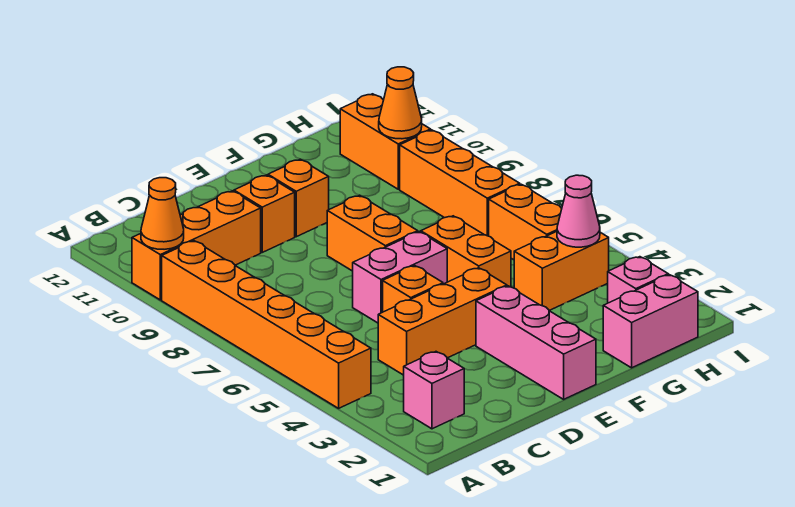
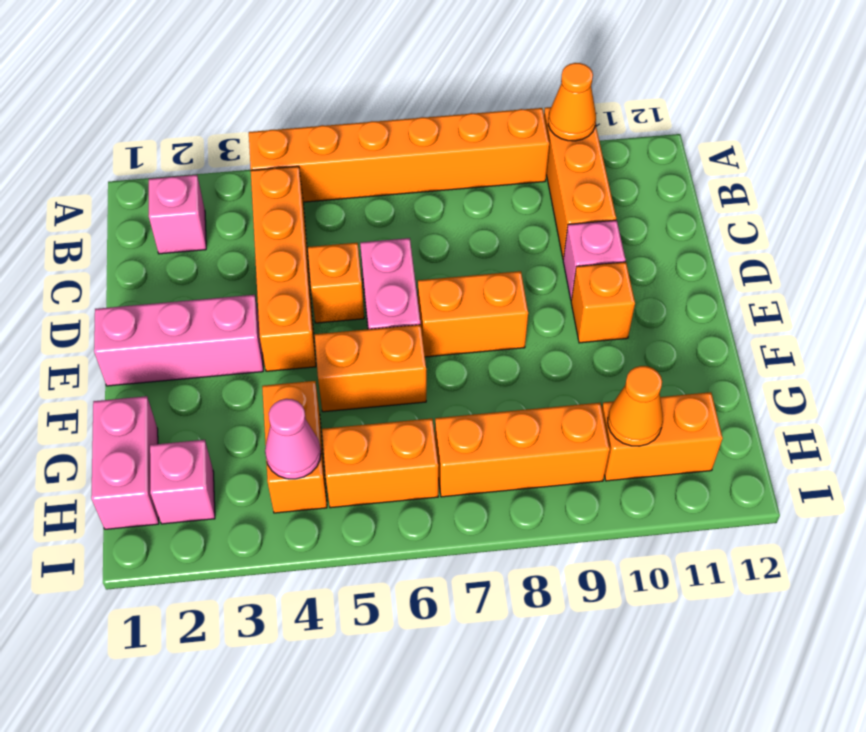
orange 1x3 brick [378,268,507,375] -> orange 1x4 brick [251,166,316,371]
orange 1x1 brick [234,175,295,252] -> pink 1x1 brick [563,220,626,300]

